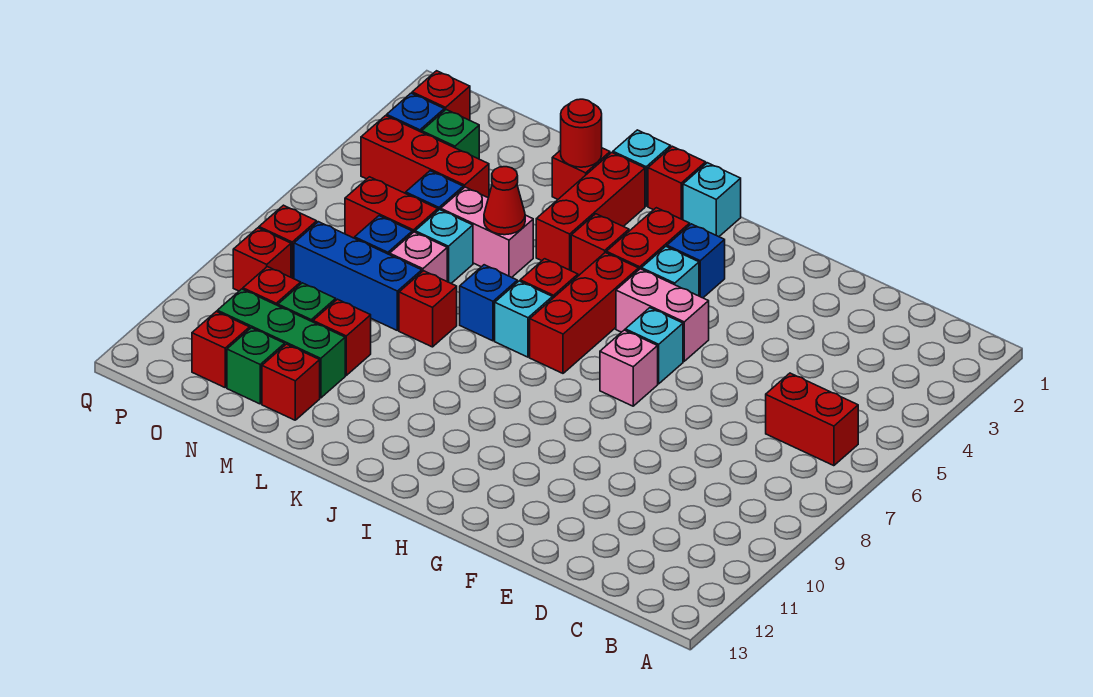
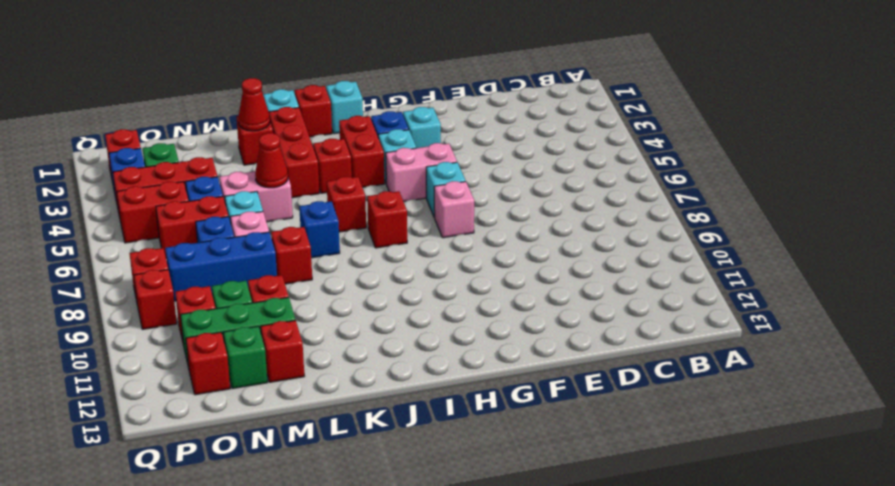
red 1x2 brick [766,373,858,466] -> red 1x2 brick moved to [117,181,188,243]
red 1x3 brick [530,253,639,373] -> red 1x1 brick [367,191,407,248]
cyan 1x1 brick [495,281,552,357] -> cyan 1x1 brick moved to [403,107,441,148]
red 1x1 round brick [561,99,602,167] -> red 1x1 cone [238,78,270,131]

